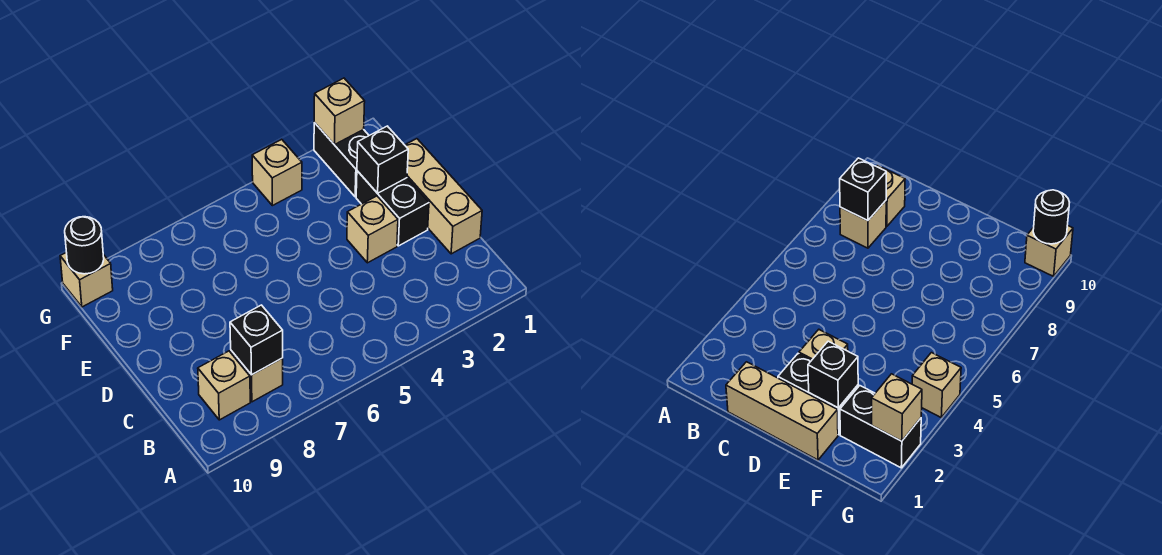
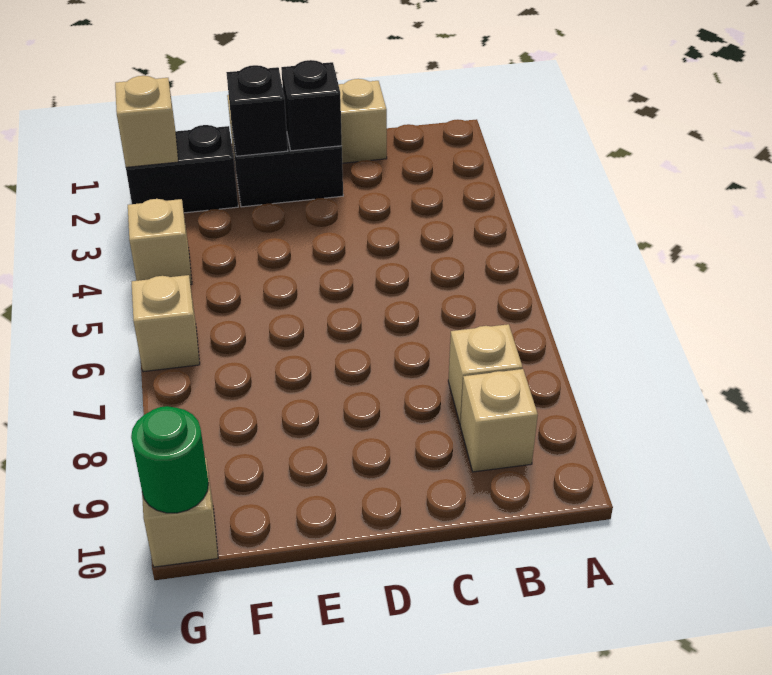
black 1x1 brick [230,305,283,375] -> black 1x1 brick moved to [281,60,342,151]
tan 1x1 brick [347,196,398,263] -> tan 1x1 brick moved to [132,275,200,372]
black 1x1 round brick [65,217,104,274] -> green 1x1 round brick [131,406,208,513]

